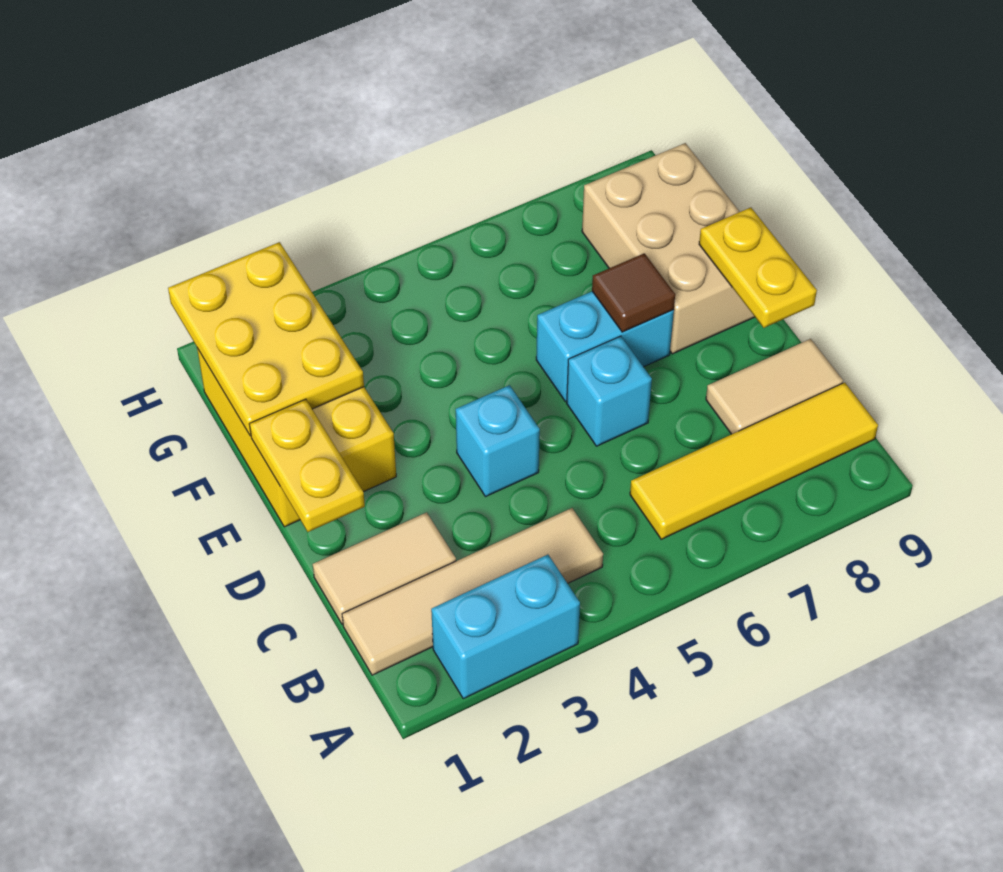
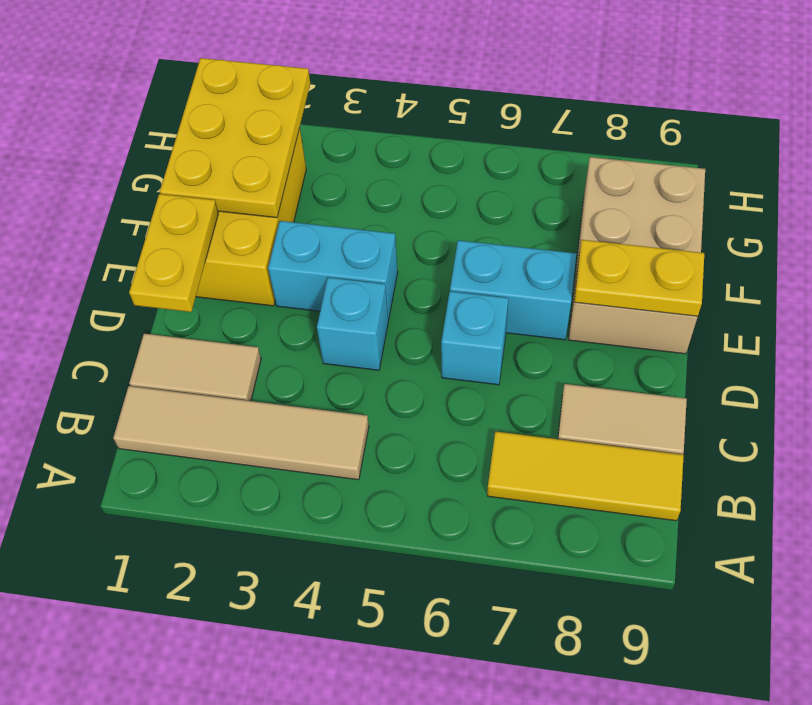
cyan 1x2 brick [431,555,580,699] -> cyan 1x2 brick moved to [268,221,398,319]
yellow 1x4 tile [630,382,878,539] -> yellow 1x3 tile [487,431,684,521]
yellow 1x2 plate [699,208,817,328] -> yellow 1x2 plate turned to [574,240,704,317]
brown 1x1 tile [592,253,675,332] -> none

